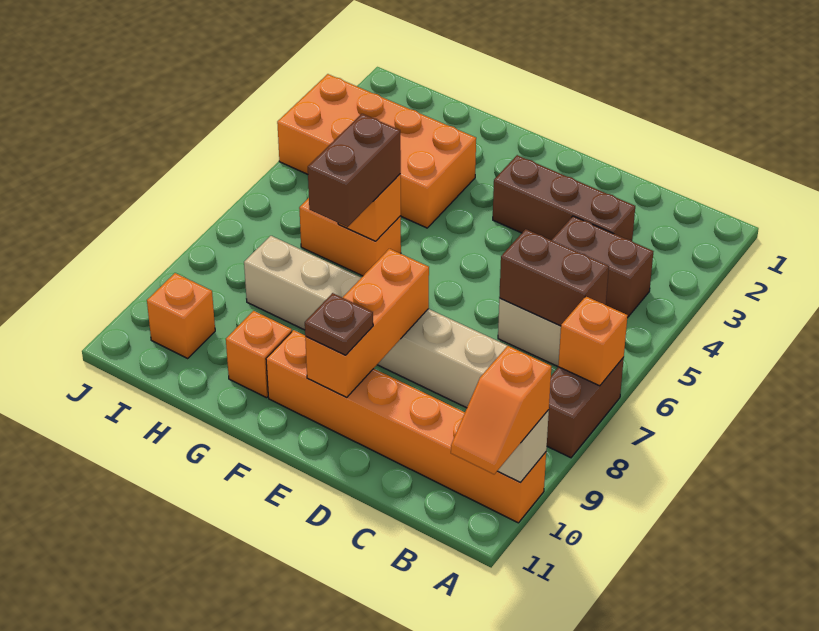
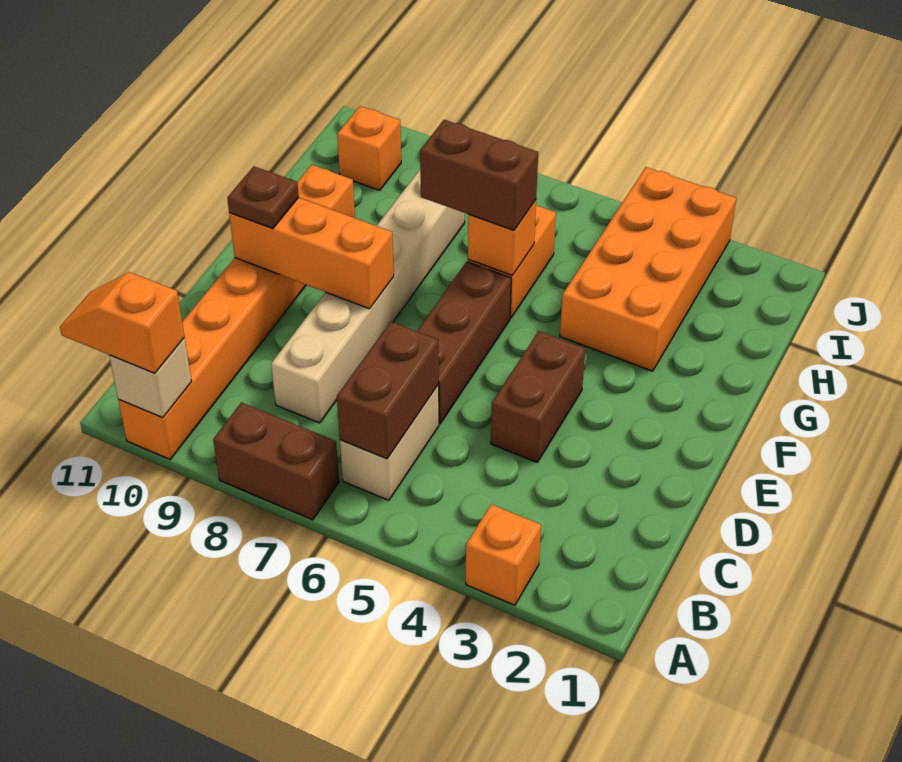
orange 1x1 brick [558,297,628,386] -> orange 1x1 brick moved to [466,504,541,605]
brown 1x2 brick [552,216,654,318] -> brown 1x2 brick moved to [491,331,585,462]
brown 1x3 brick [493,155,635,241] -> brown 1x3 brick moved to [417,261,511,424]

